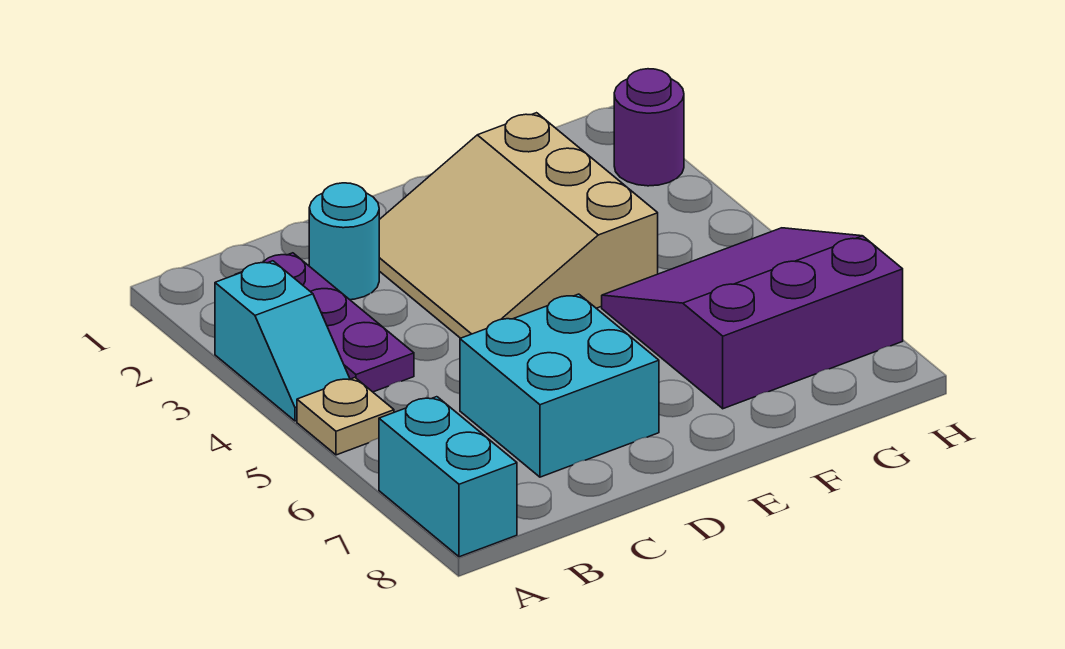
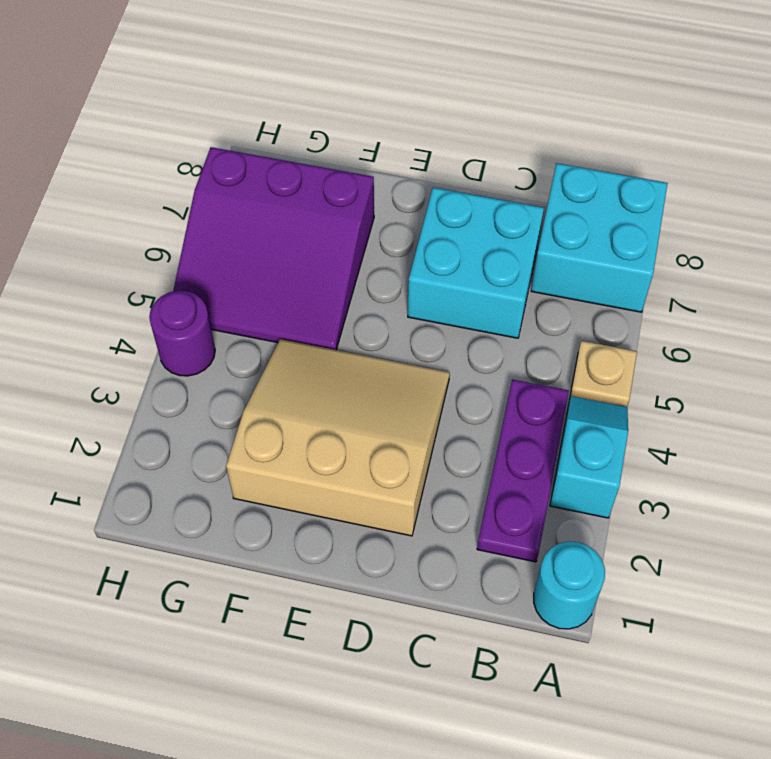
cyan 1x2 brick [379,397,517,557] -> cyan 2x2 brick [531,163,668,312]
cyan 1x1 round brick [309,183,379,300] -> cyan 1x1 round brick moved to [534,541,605,629]
tan 3x3 slope [379,113,658,338] -> tan 3x3 slope turned to [226,339,450,536]
purple 1x1 round brick [614,69,684,186] -> purple 1x1 round brick moved to [149,291,215,376]

